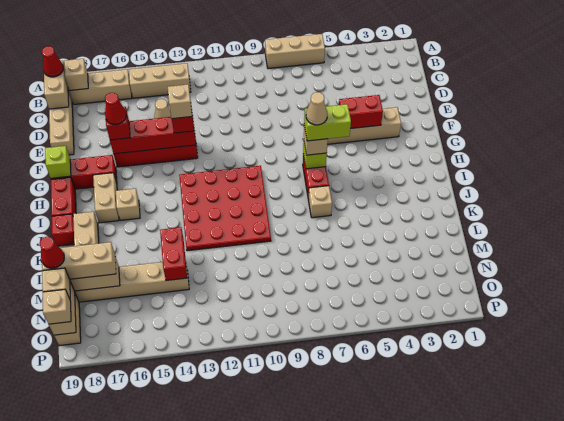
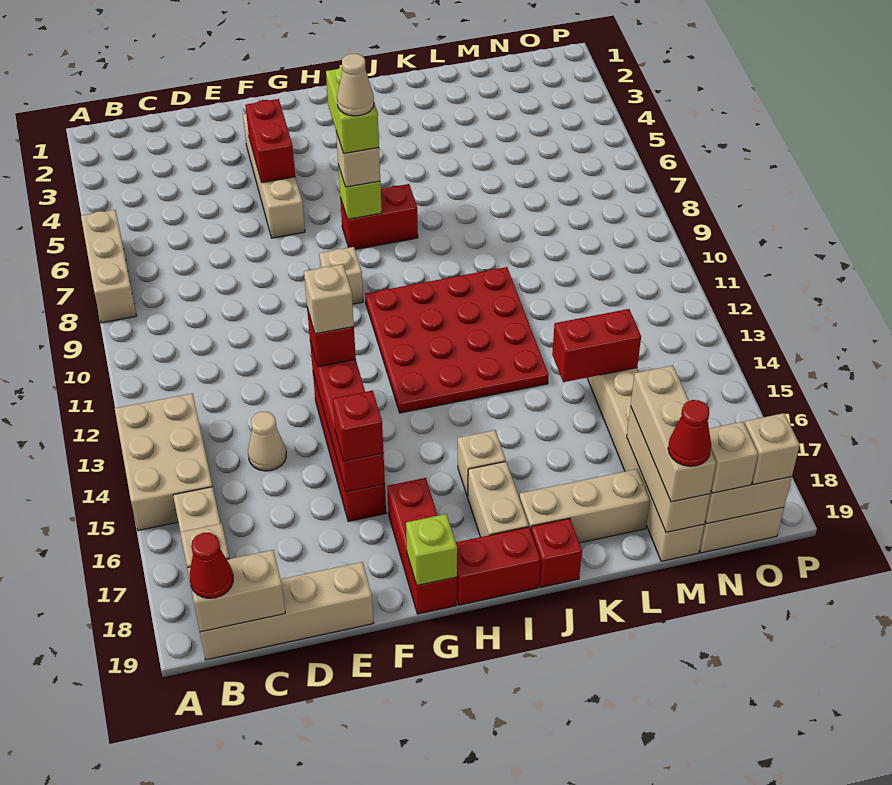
tan 1x3 brick [129,63,191,98] -> tan 2x3 brick [115,393,213,530]
red 1x1 cone [105,93,126,124] -> none
tan 1x2 brick [93,173,119,223] -> tan 1x2 brick turned to [468,462,529,537]
tan 1x1 brick [309,186,332,218] -> tan 1x1 brick moved to [319,247,363,304]

